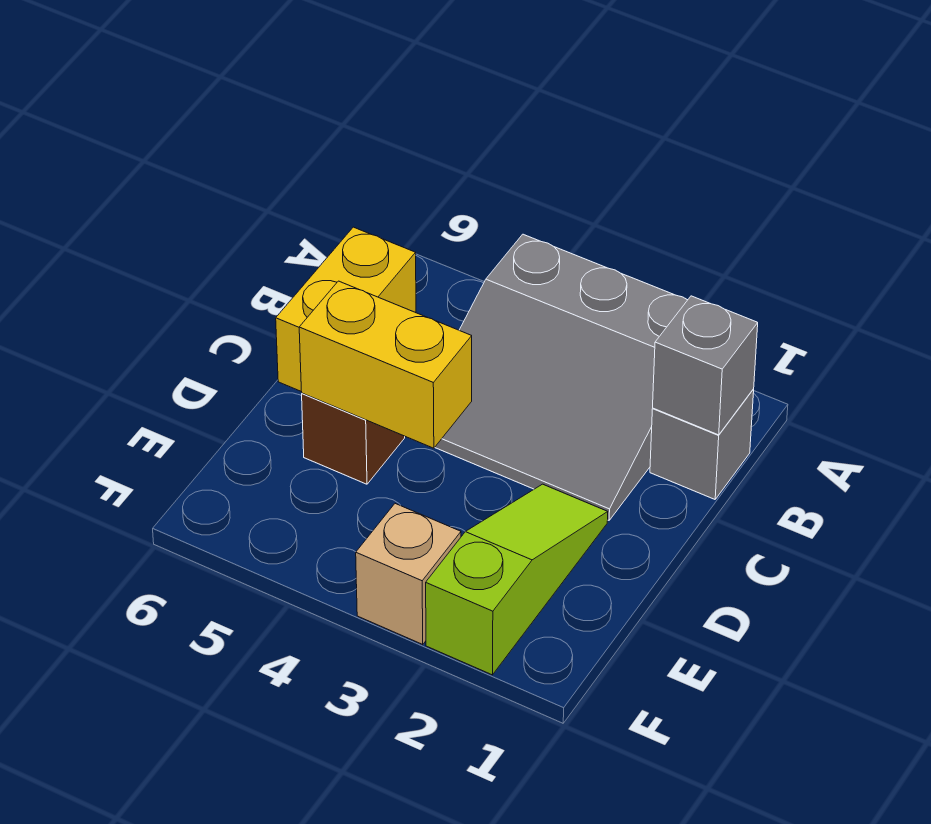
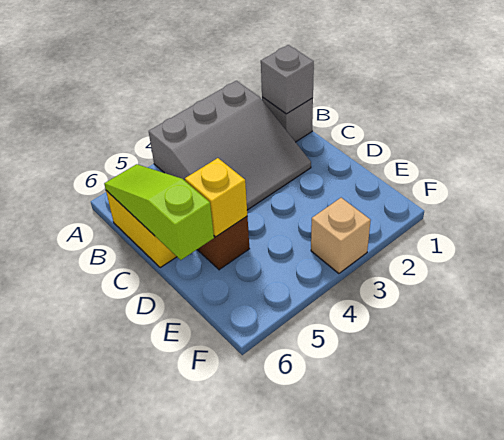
lime 1x3 slope [426,484,608,675] -> lime 1x3 slope moved to [104,164,214,260]
yellow 1x2 brick [299,281,472,448] -> yellow 1x1 brick [185,158,247,237]

